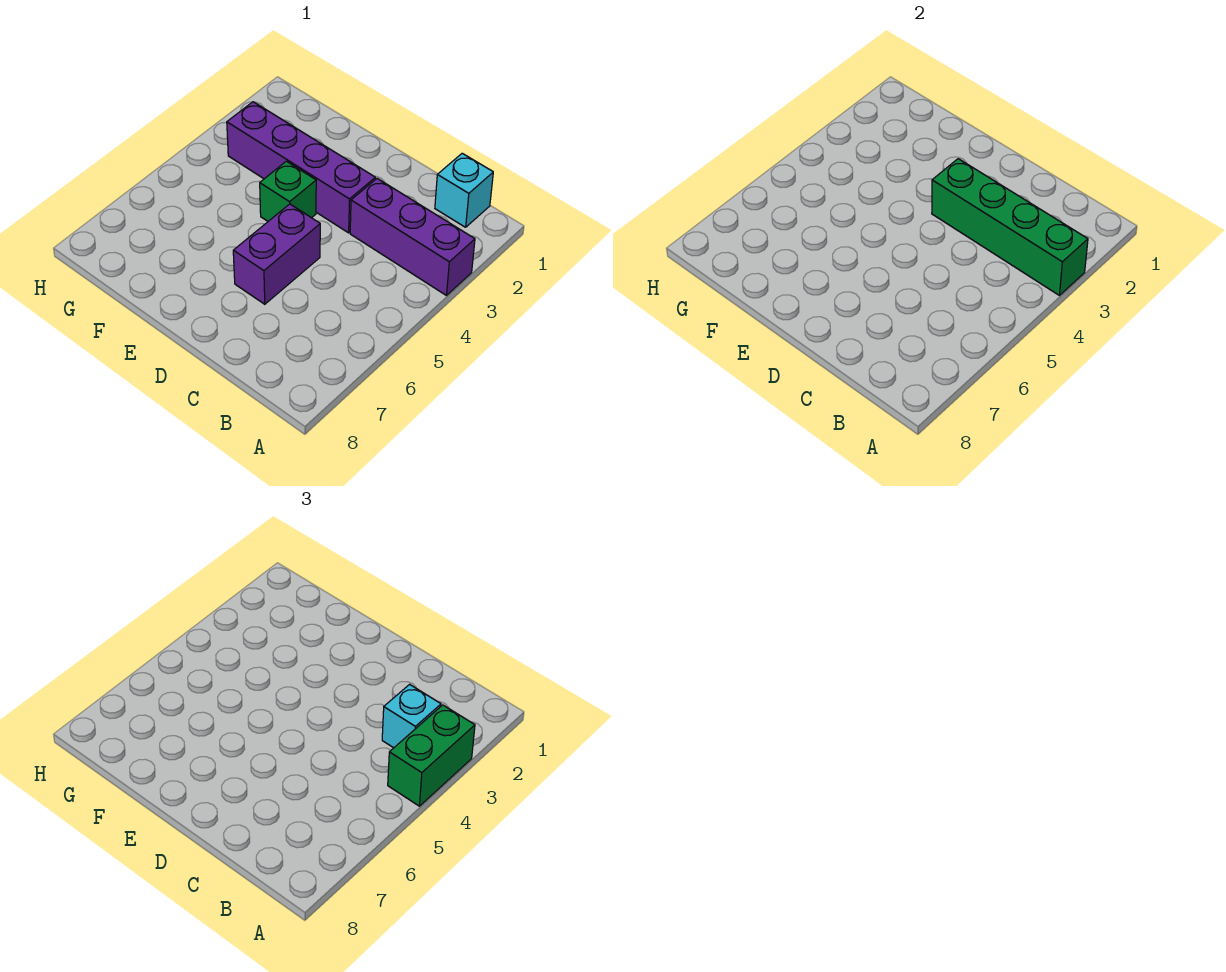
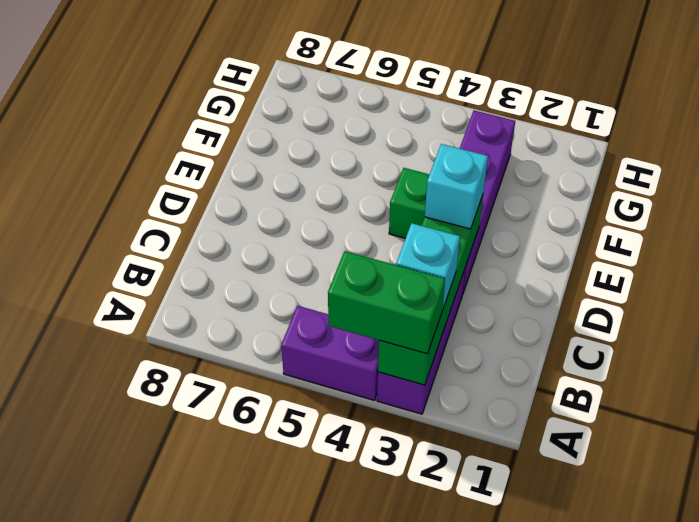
cyan 1x1 brick [435,153,493,227] -> cyan 1x1 brick moved to [425,144,488,229]
purple 1x2 brick [233,204,320,304] -> purple 1x2 brick moved to [281,306,379,400]

